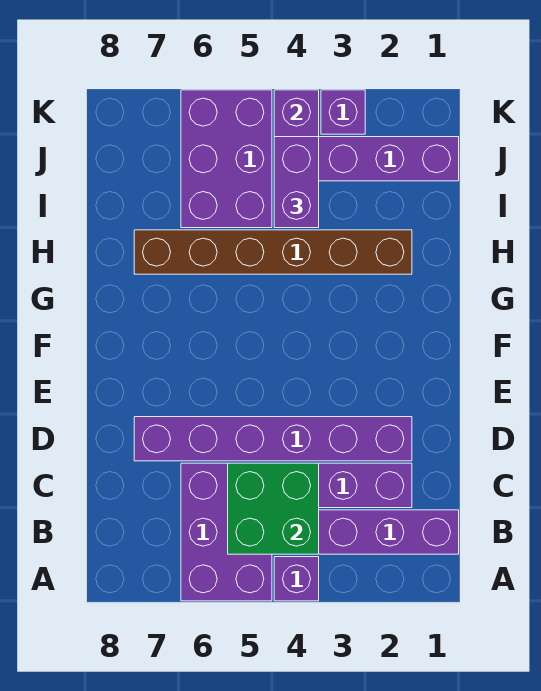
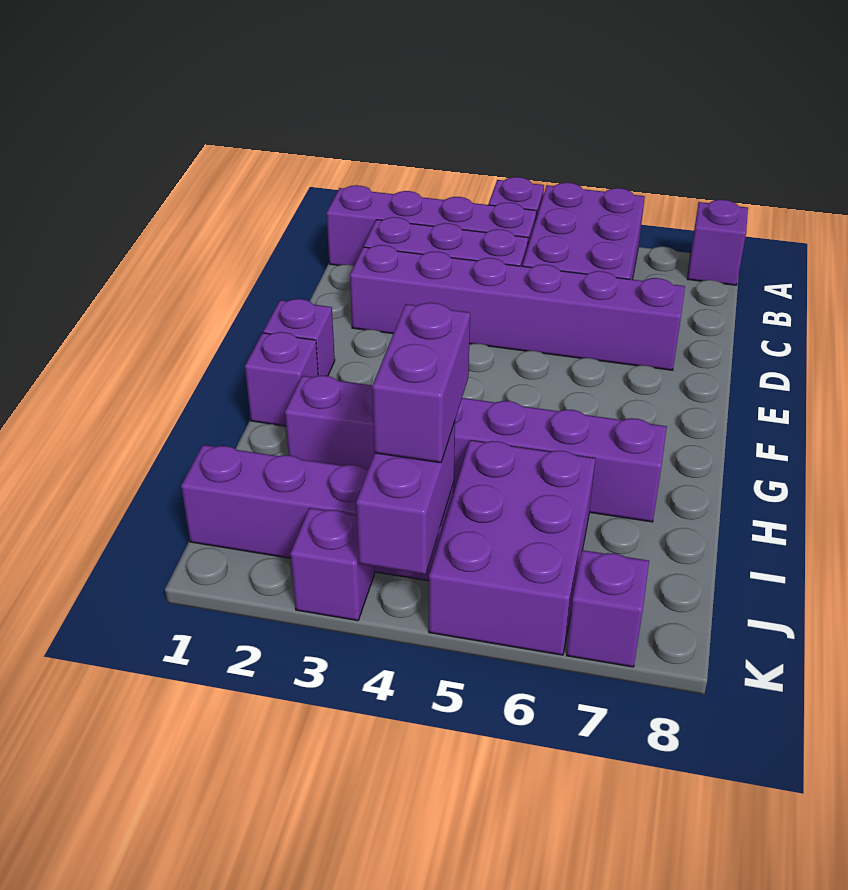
none -> purple 1x1 brick [687,200,748,285]
green 2x2 brick [228,463,319,554] -> none
none -> purple 1x1 brick [263,299,335,376]
none -> purple 1x1 brick [245,332,318,426]
brown 1x6 brick [134,230,412,274] -> purple 1x6 brick [285,376,667,522]
none -> purple 1x1 brick [567,550,649,667]

